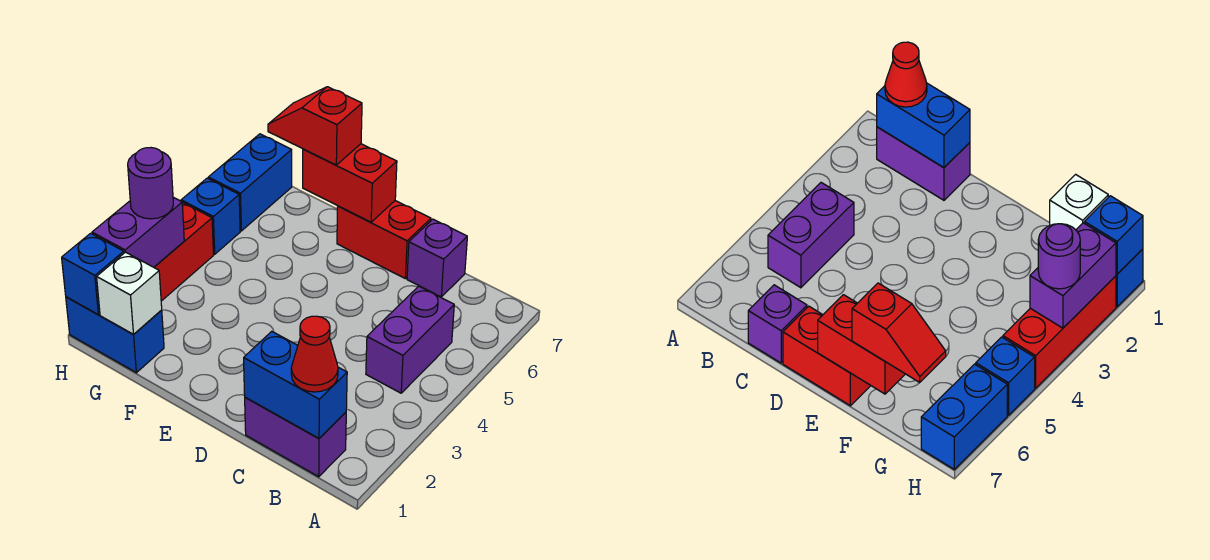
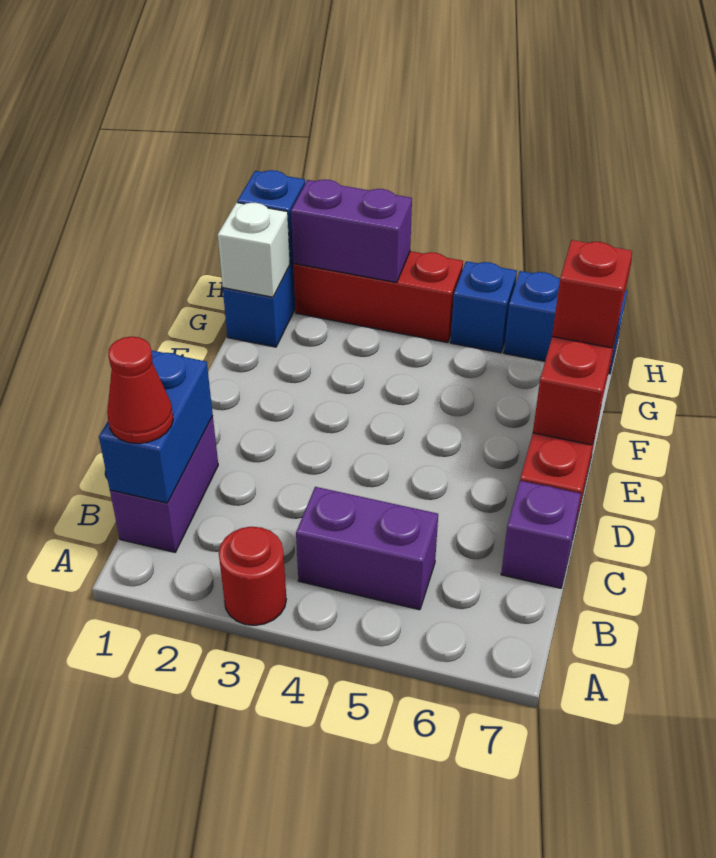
none -> red 1x1 round brick [219,527,286,625]
purple 1x1 round brick [128,148,173,219] -> none

